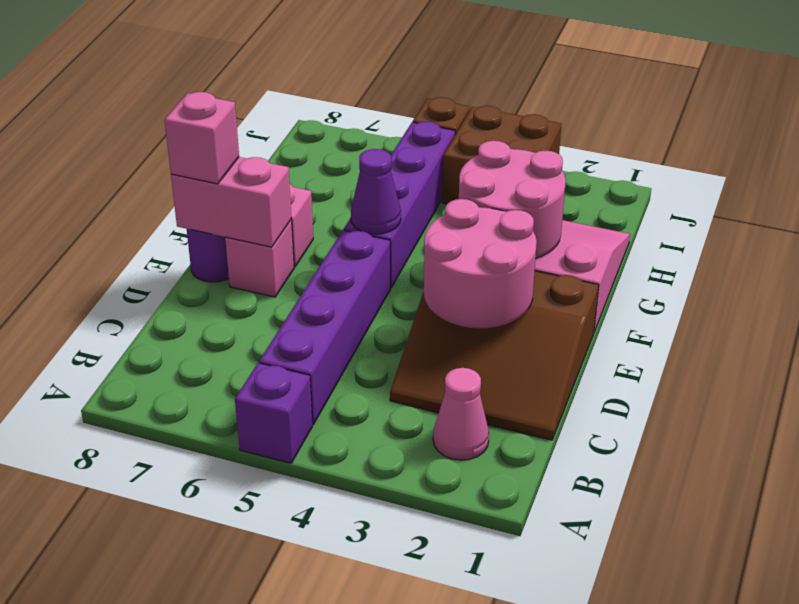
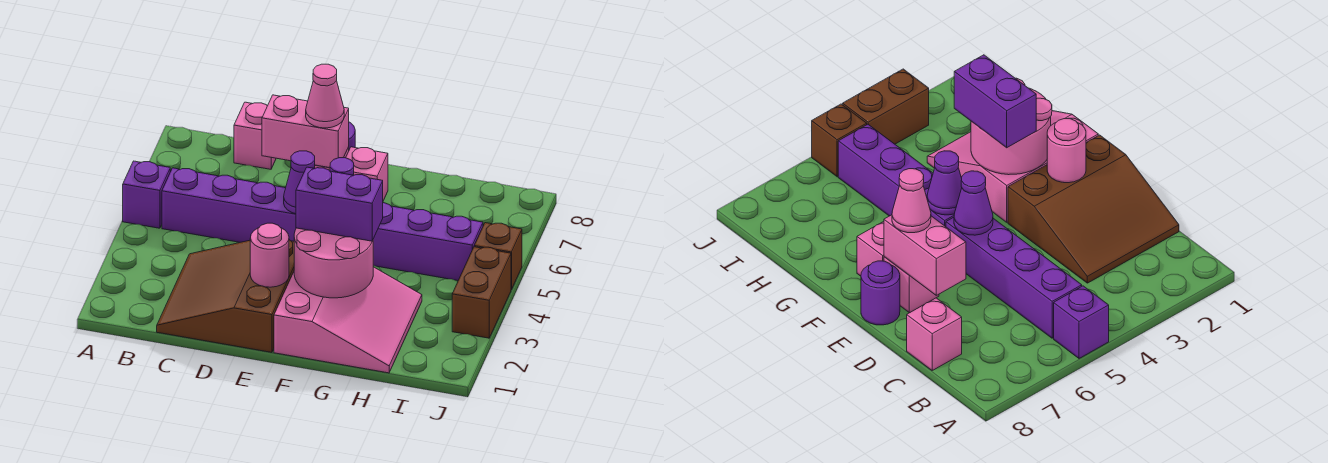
pink 1x1 cone [433,368,489,460] -> pink 1x1 cone moved to [306,64,344,128]
pink 2x2 round brick [424,199,537,328] -> pink 1x1 round brick [250,223,289,287]
none -> purple 1x1 cone [284,151,315,214]
pink 1x2 brick [171,157,291,247] -> pink 1x2 brick turned to [262,95,349,168]
pink 1x1 brick [165,92,239,184] -> pink 1x1 brick moved to [234,102,276,169]
none -> purple 1x2 brick [296,167,383,241]
brown 2x2 brick [442,106,562,204] -> brown 1x2 brick [452,247,511,338]

